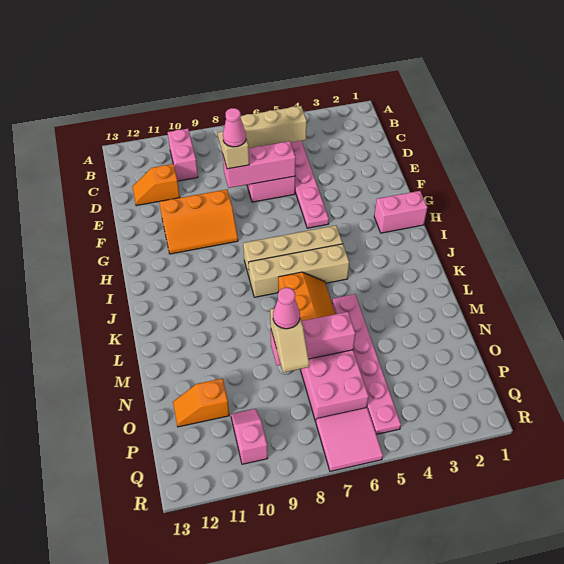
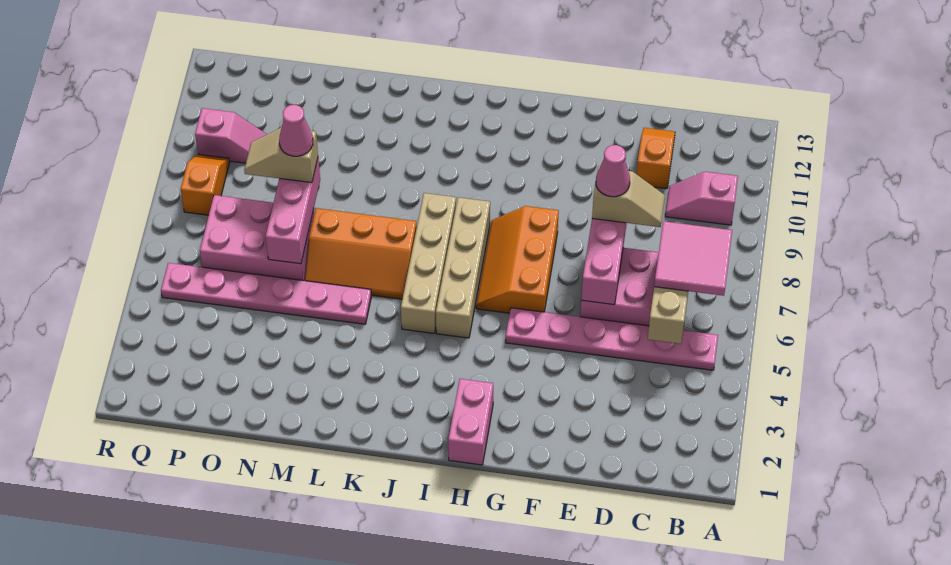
pink 1x2 brick [168,129,198,181] -> pink 1x2 slope [665,172,738,225]
orange 2x3 slope [159,189,238,254] -> orange 2x3 slope moved to [476,206,559,313]
orange 1x2 slope [173,378,229,427] -> orange 1x2 slope moved to [181,154,230,215]
pink 2x2 tile [316,408,383,471] -> pink 2x2 tile moved to [654,221,732,296]

